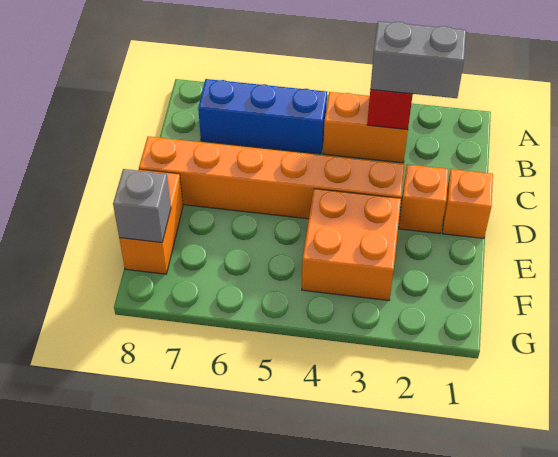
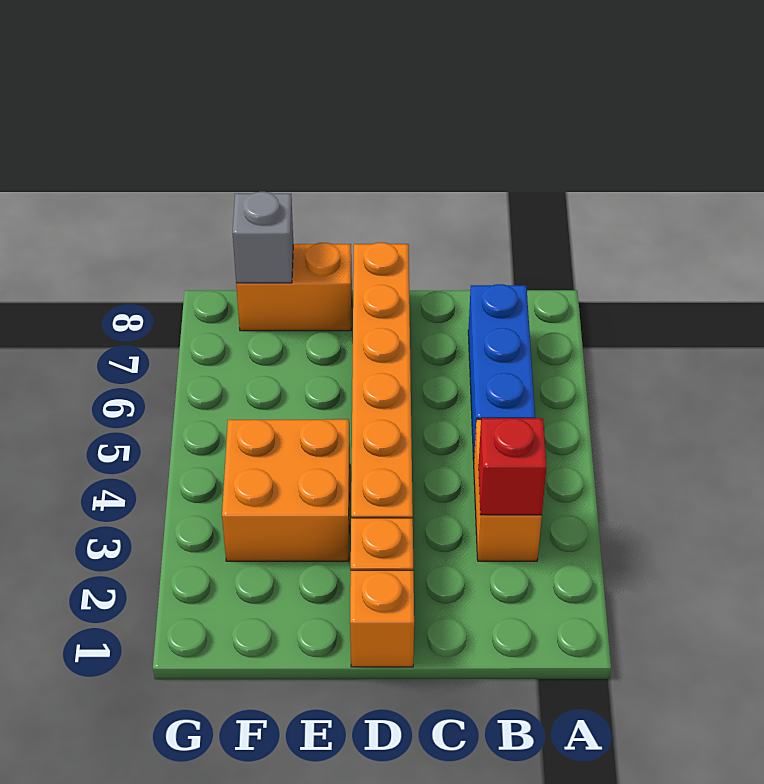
grey 1x2 brick [370,21,466,98] -> none

